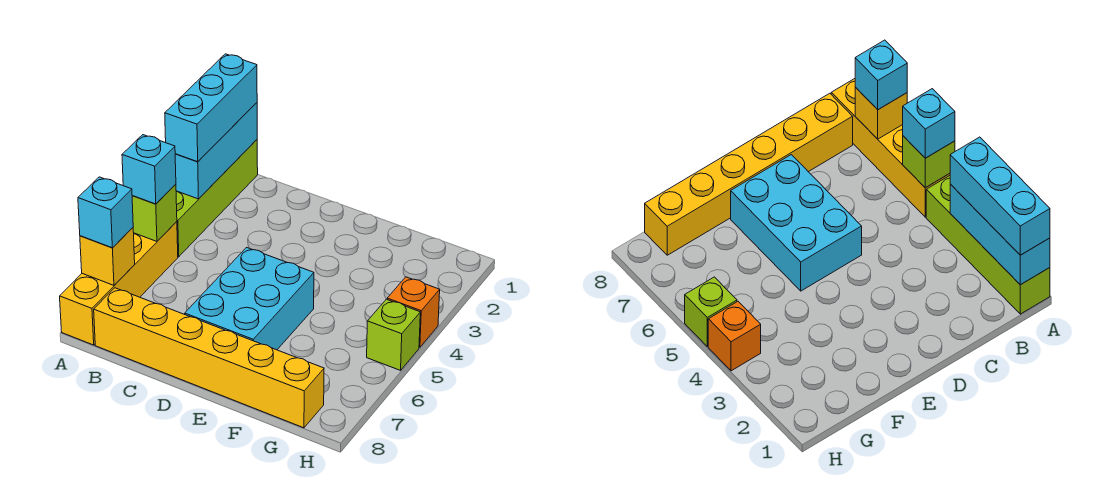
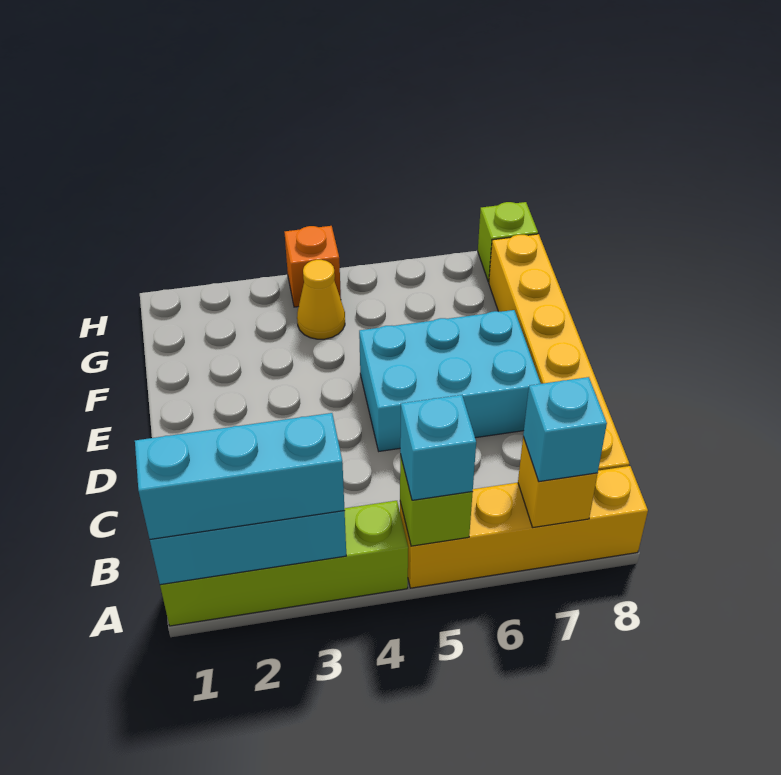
none -> yellow 1x1 cone [297,260,345,339]
lime 1x1 brick [367,299,420,370] -> lime 1x1 brick moved to [478,202,538,282]

